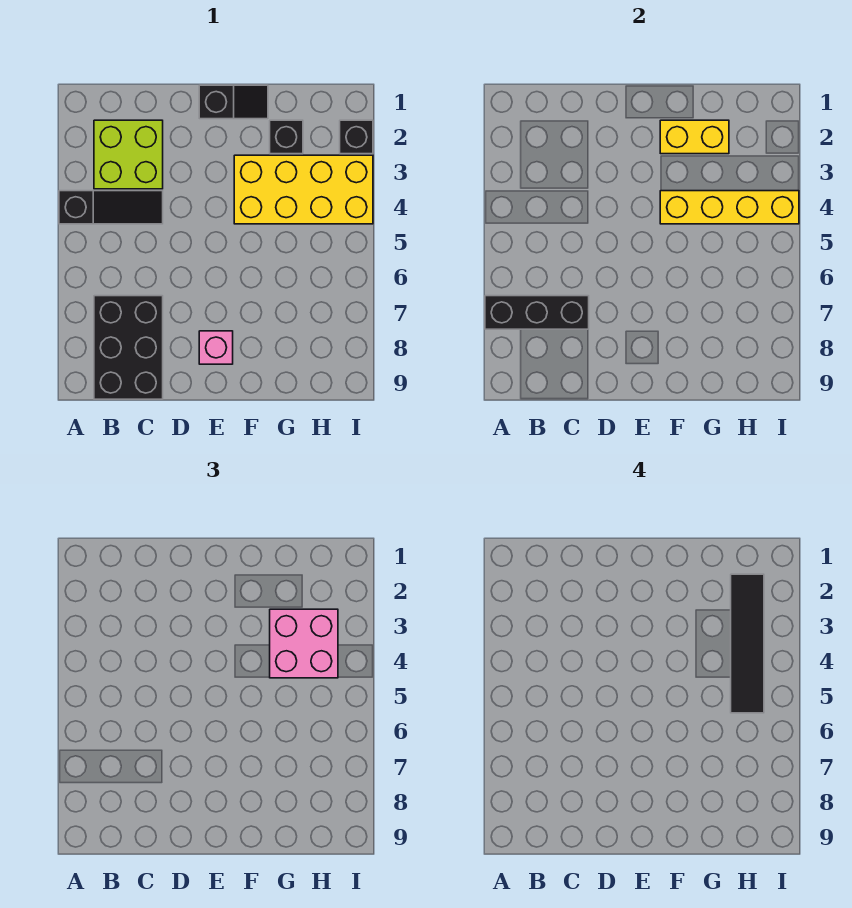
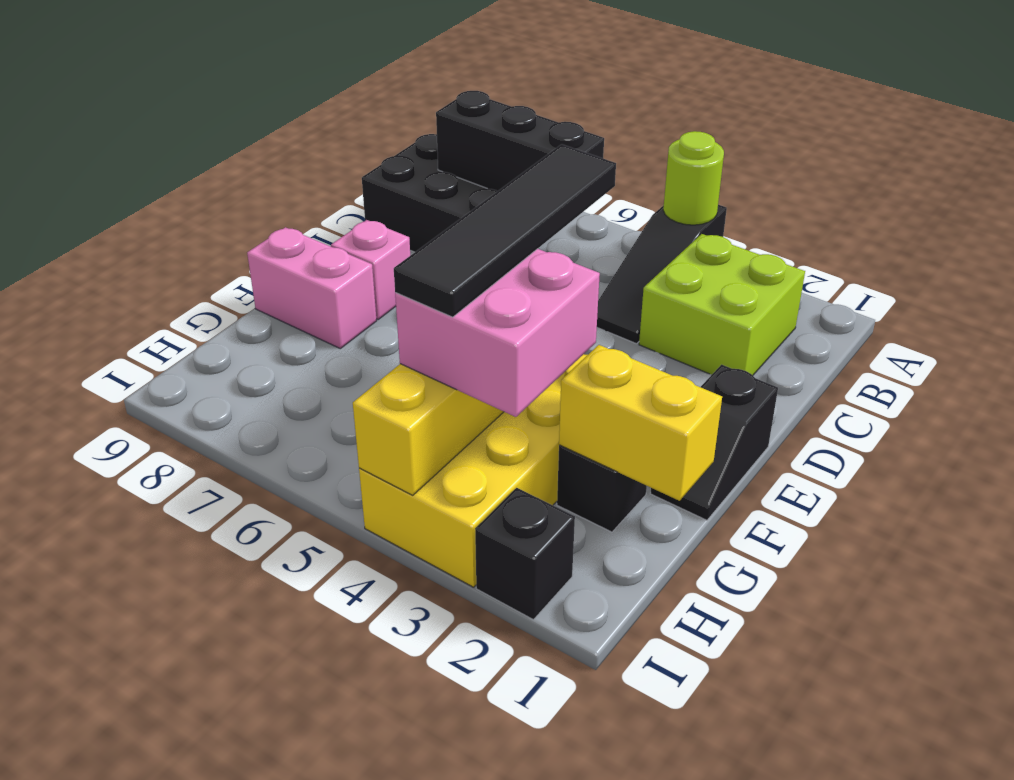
none -> lime 1x1 round brick [663,131,724,225]
black 1x3 brick [485,296,589,329] -> black 1x3 brick turned to [436,91,604,191]
yellow 1x2 brick [660,120,729,154] -> yellow 1x2 brick turned to [559,345,722,501]
none -> pink 1x2 brick [247,227,377,348]
black 1x4 tile [731,574,764,713] -> black 1x4 tile turned to [394,144,616,317]

